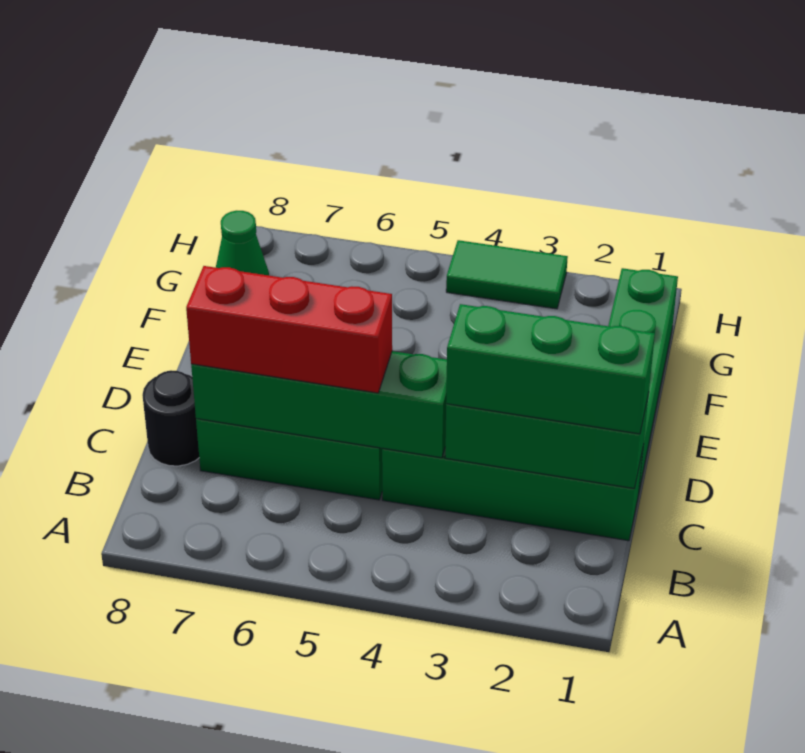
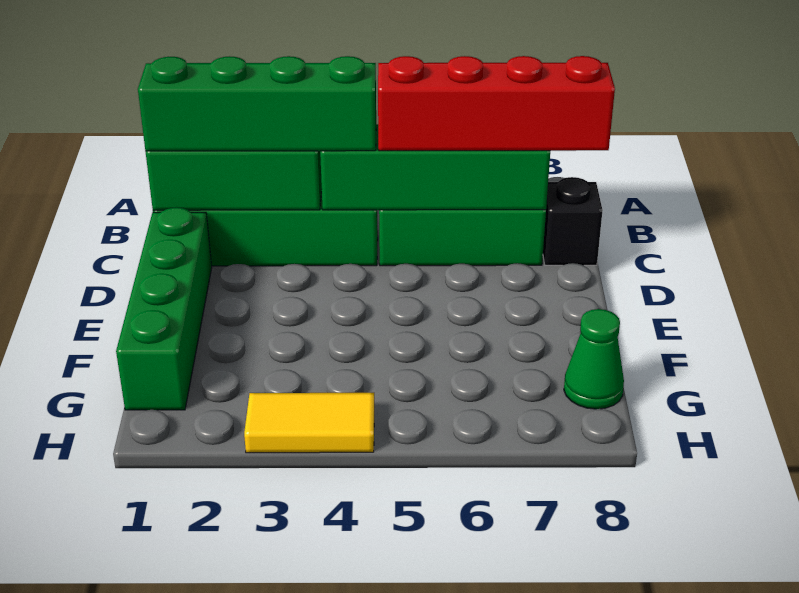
green 1x3 brick [446,304,655,434] -> green 1x4 brick [138,56,376,151]
red 1x3 brick [186,266,392,393] -> red 1x4 brick [378,56,615,151]
black 1x1 round brick [142,370,199,466] -> black 1x1 brick [543,177,603,265]
green 1x2 tile [446,240,568,309] -> yellow 1x2 tile [244,393,374,453]

